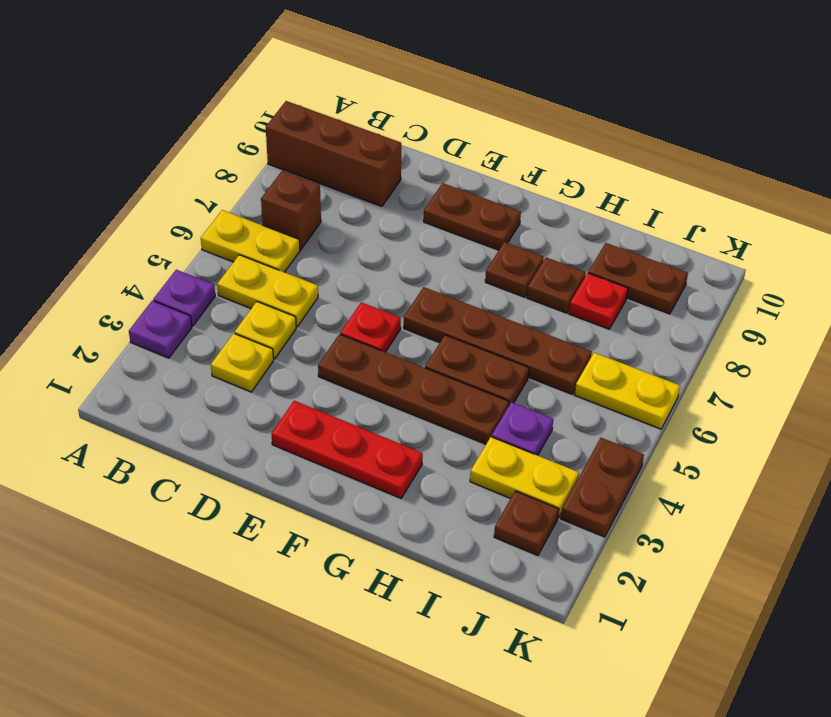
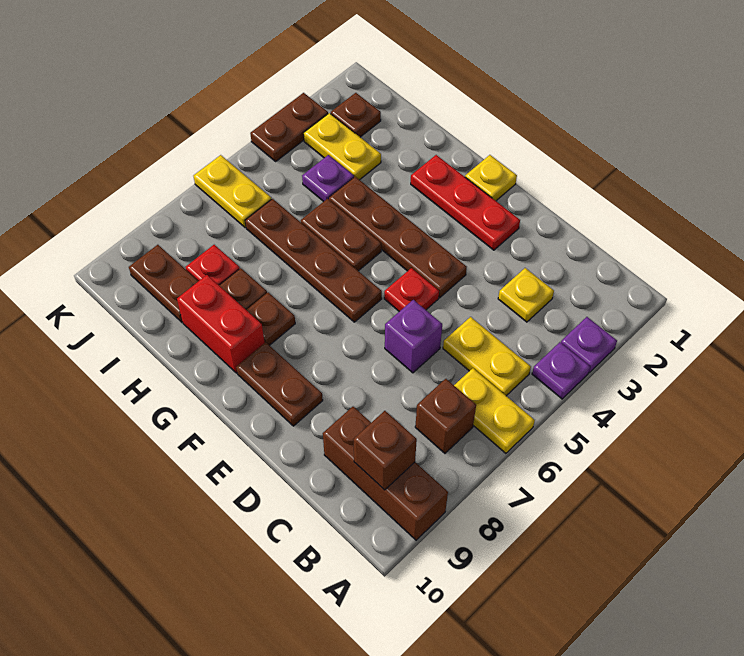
none -> brown 1x1 brick [353,411,417,490]
yellow 1x1 plate [235,302,296,359] -> yellow 1x1 plate moved to [465,155,517,201]
none -> purple 1x1 brick [385,300,442,373]
none -> red 1x2 brick [177,275,265,373]

